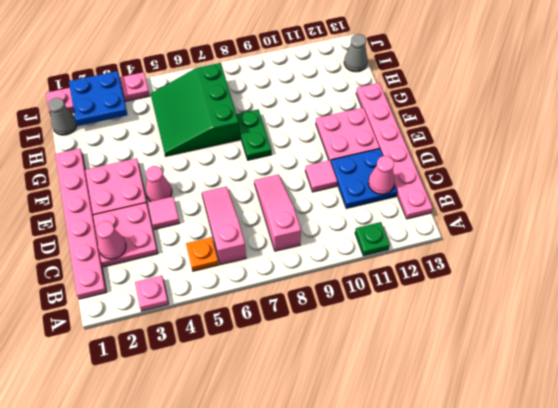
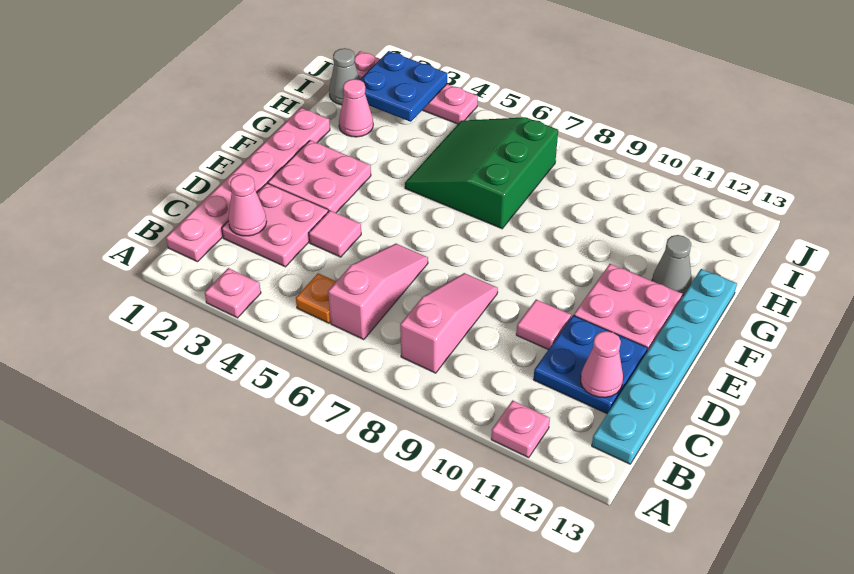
green 1x1 plate [355,222,390,256] -> pink 1x1 plate [491,400,550,458]
pink 1x6 plate [356,83,433,219] -> cyan 1x6 plate [592,269,737,464]
pink 1x1 cone [146,166,172,201] -> pink 1x1 cone moved to [339,79,373,137]
green 1x2 plate [236,109,272,160] -> none
grey 1x1 cone [344,34,368,72] -> grey 1x1 cone moved to [652,235,692,296]

